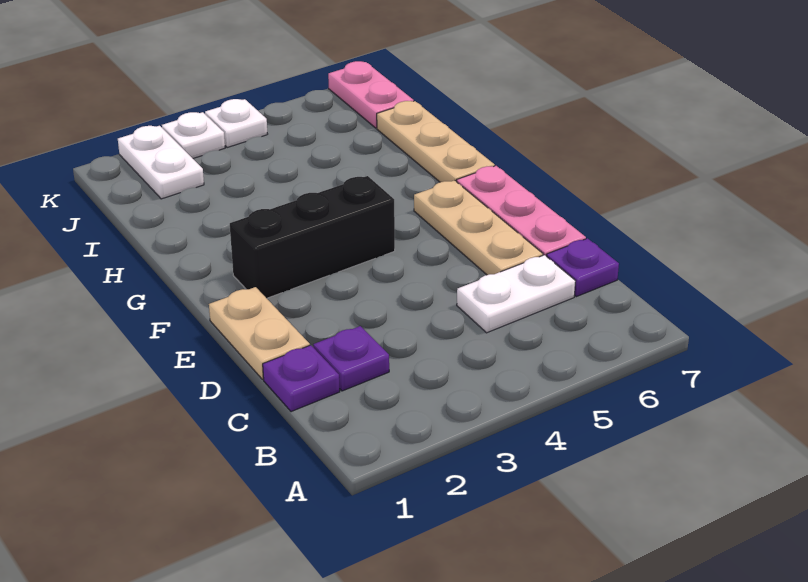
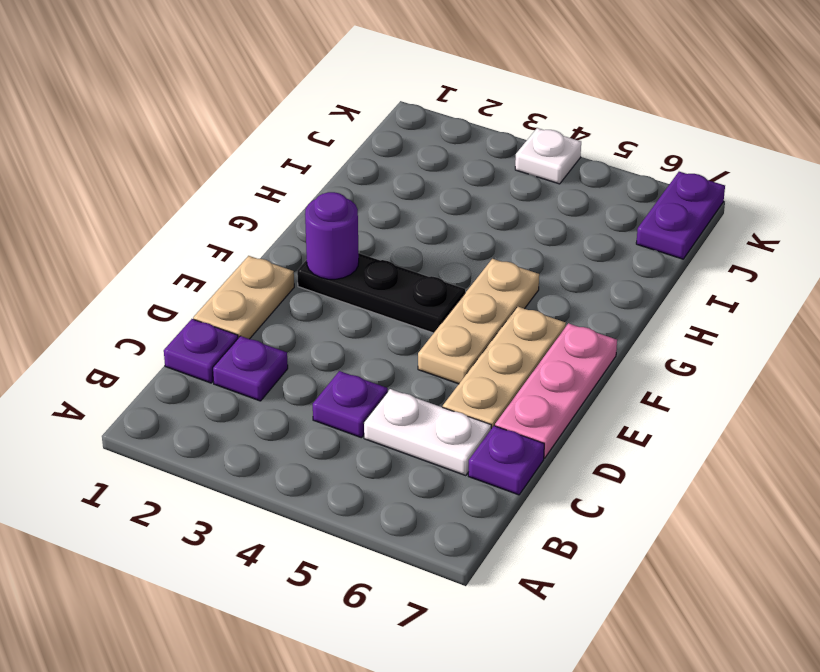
none -> purple 1x1 plate [313,371,388,438]
black 1x3 brick [230,176,395,298] -> black 1x3 plate [297,253,465,333]
none -> purple 1x1 round brick [305,192,359,279]
tan 1x3 plate [377,101,495,182] -> tan 1x3 plate moved to [418,259,539,384]
white 1x2 plate [118,126,204,199] -> none
pink 1x2 plate [328,61,414,128] -> purple 1x2 plate [636,172,725,259]
white 1x1 plate [162,112,225,158] -> none

